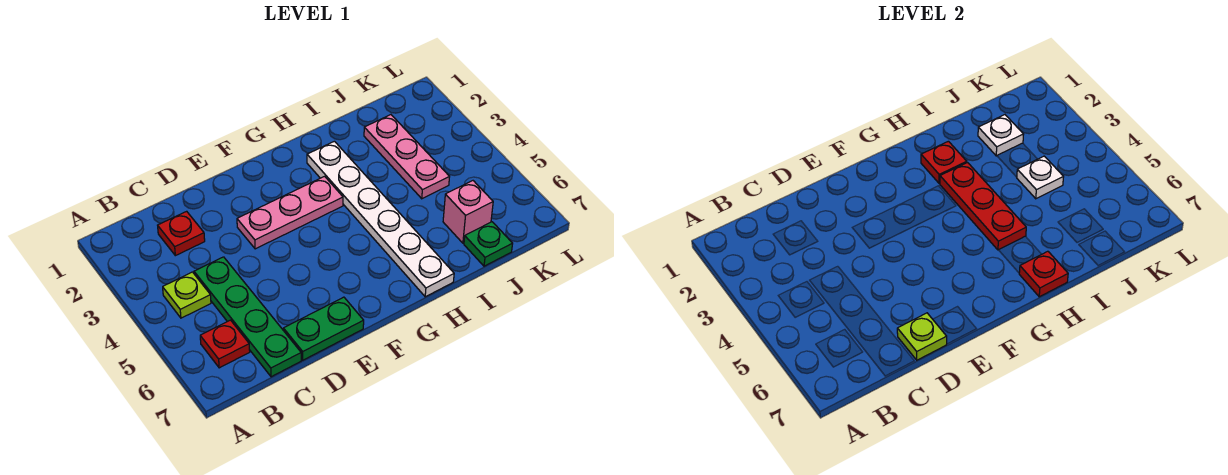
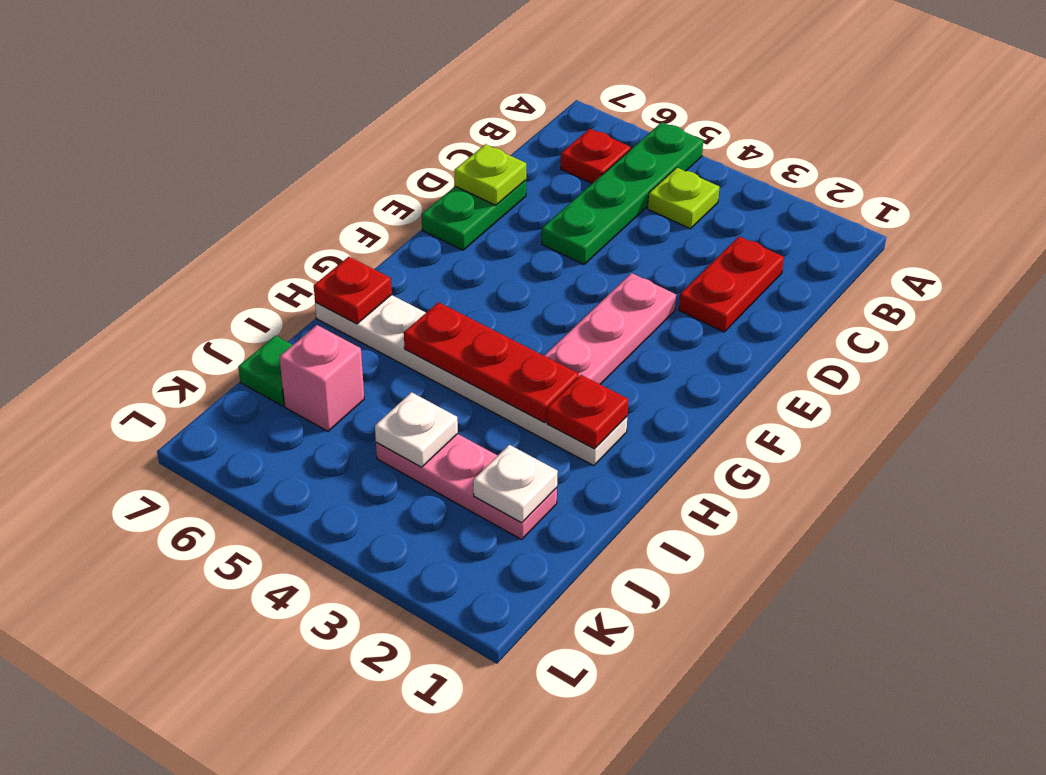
red 1x1 plate [158,211,205,256] -> red 1x2 plate [679,236,784,332]
green 1x4 plate [194,257,301,377] -> green 1x4 plate turned to [542,122,703,264]

